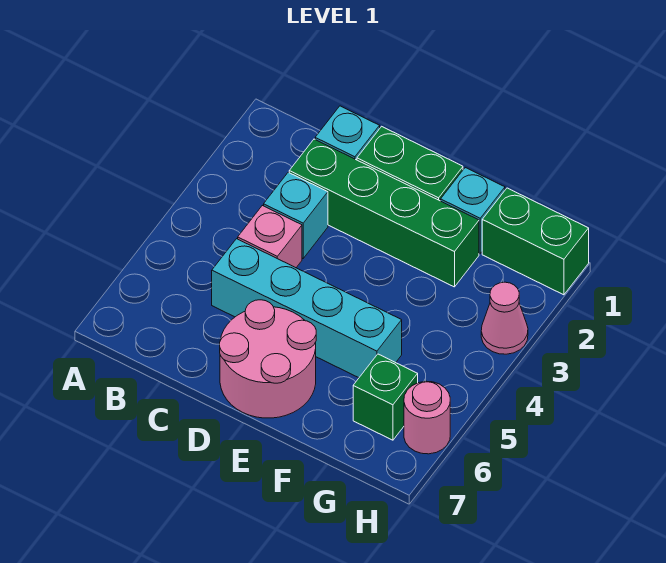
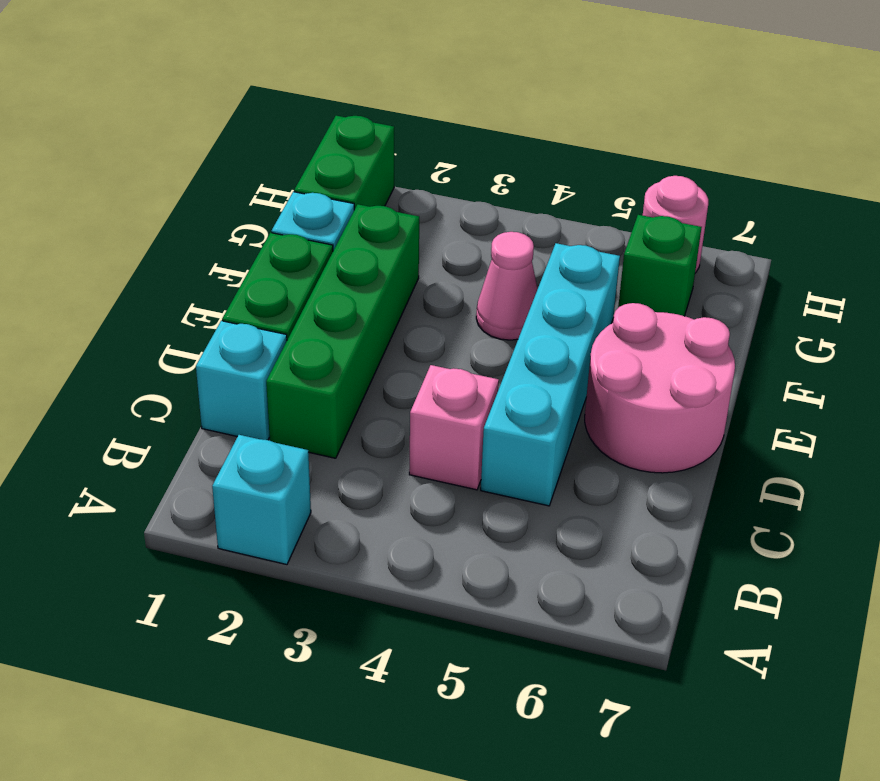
cyan 1x1 brick [264,172,328,258] -> cyan 1x1 brick moved to [212,435,311,565]
pink 1x1 cone [481,282,528,354] -> pink 1x1 cone moved to [476,232,538,340]

